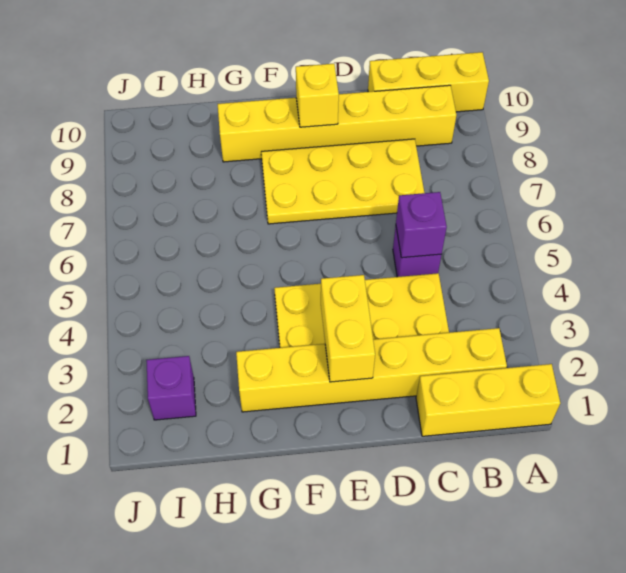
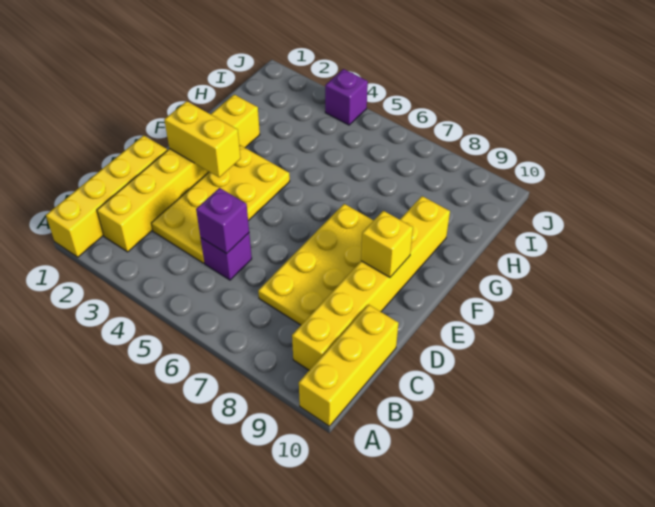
yellow 1x3 brick [416,364,560,436] -> yellow 1x4 brick [46,135,167,257]
purple 1x1 brick [146,356,196,420] -> purple 1x1 brick moved to [325,69,368,125]

